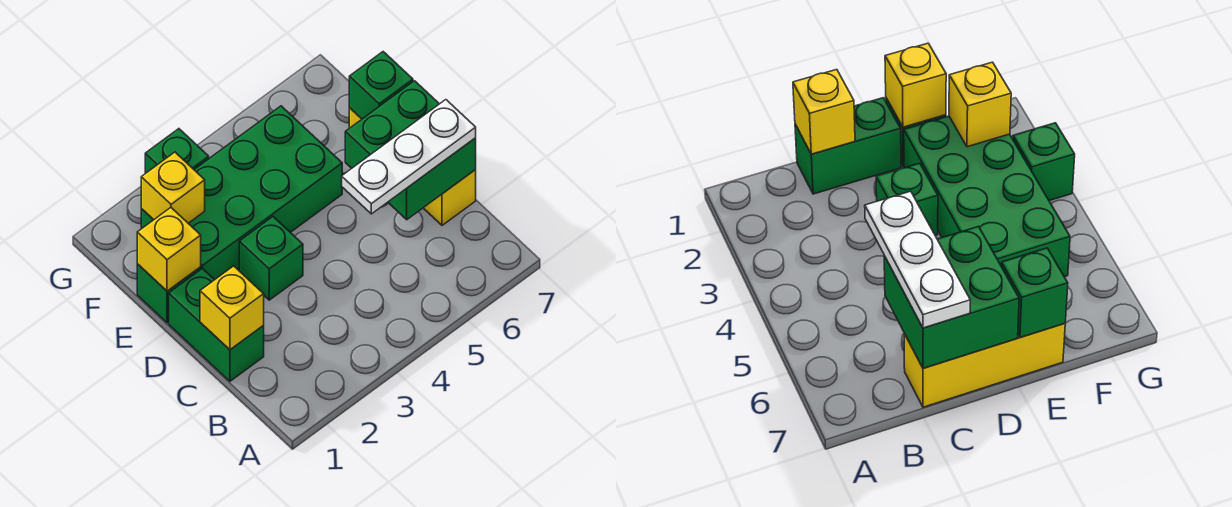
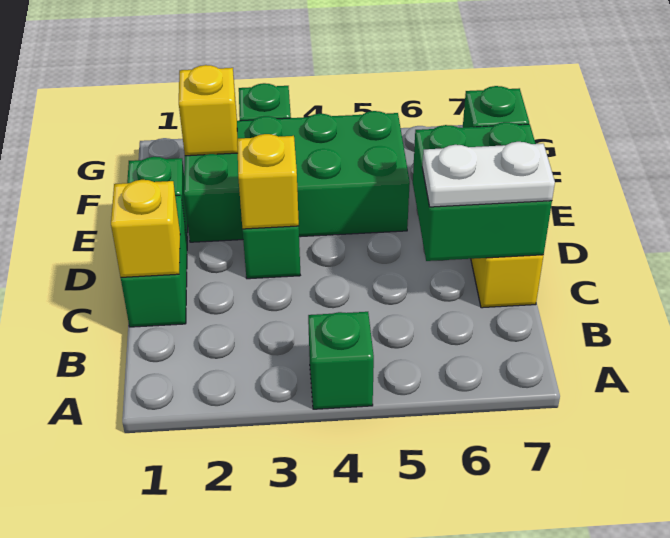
none -> green 1x1 brick [308,312,374,409]
white 1x3 plate [342,100,476,214] -> white 1x2 plate [422,142,555,207]
yellow 1x1 brick [137,208,201,291] -> yellow 1x1 brick moved to [237,134,299,229]

